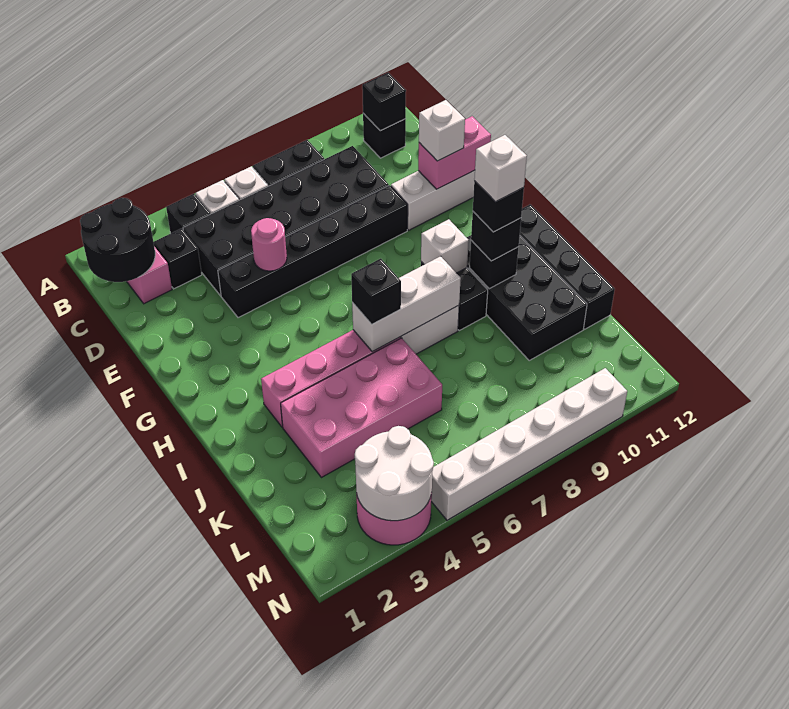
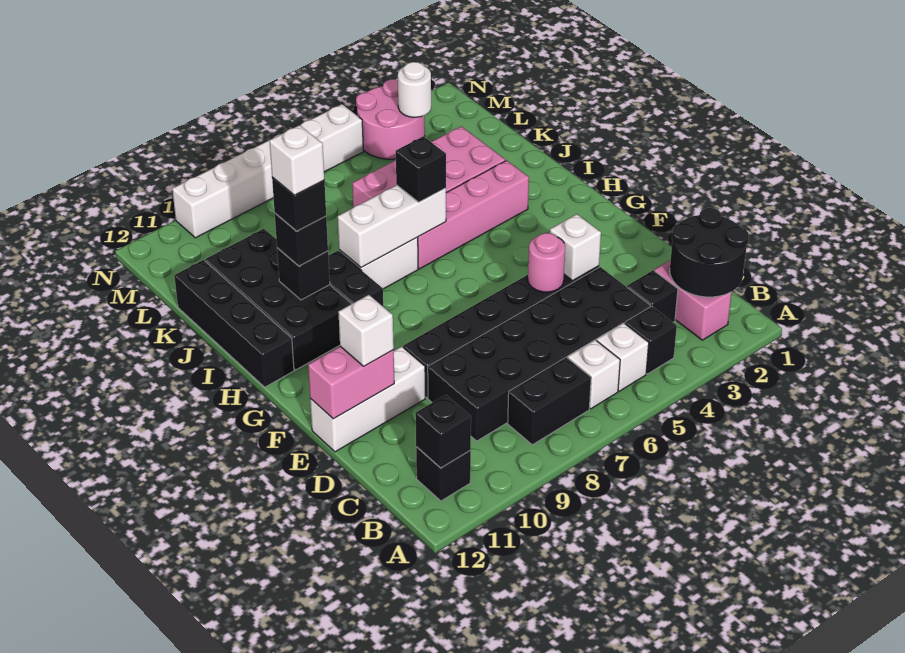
white 1x1 brick [421,219,469,273] -> white 1x1 brick moved to [550,214,601,281]
white 2x2 round brick [355,426,434,521] -> white 1x1 round brick [398,62,431,117]

